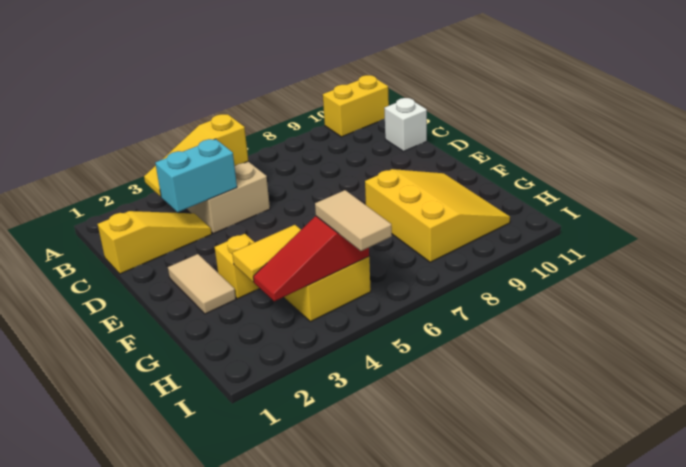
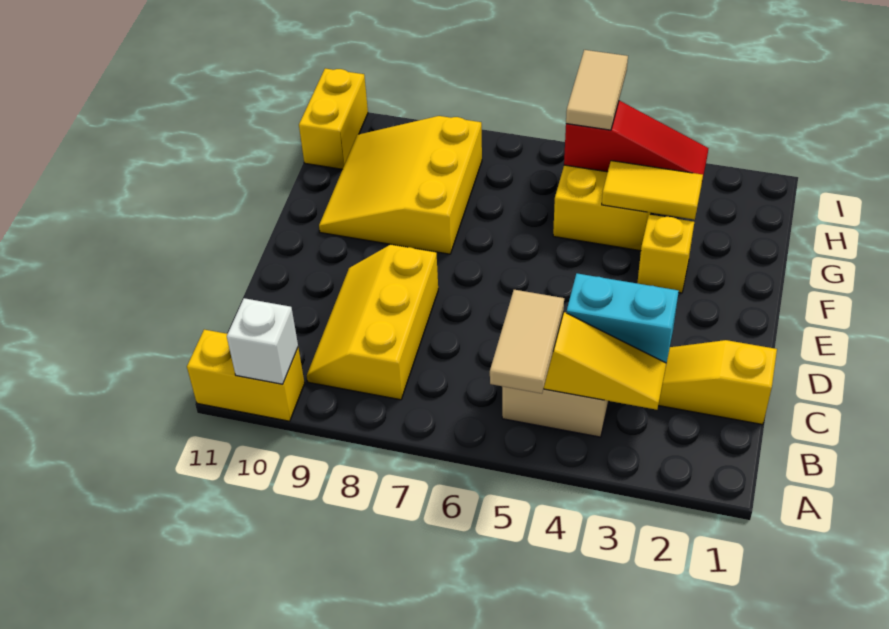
none -> yellow 2x3 slope [307,244,438,400]
white 1x1 brick [384,98,427,151] -> white 1x1 brick moved to [227,298,298,384]
tan 1x2 tile [168,254,236,314] -> tan 1x2 tile moved to [490,290,564,394]
none -> yellow 1x2 brick [299,69,368,169]

